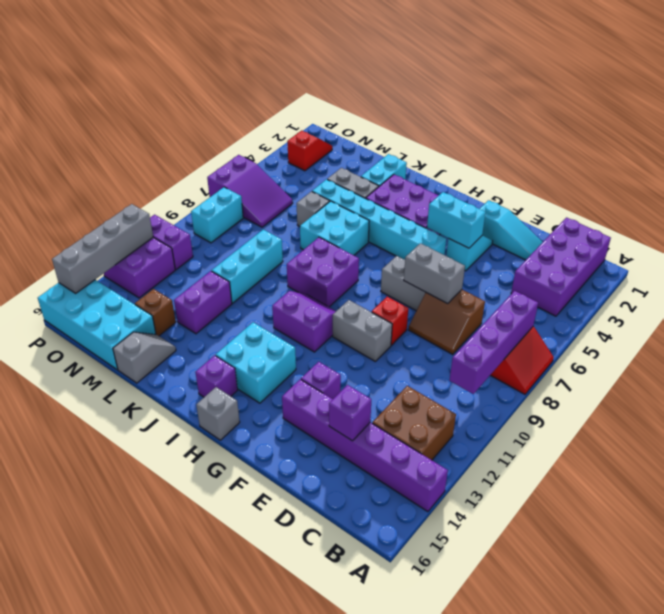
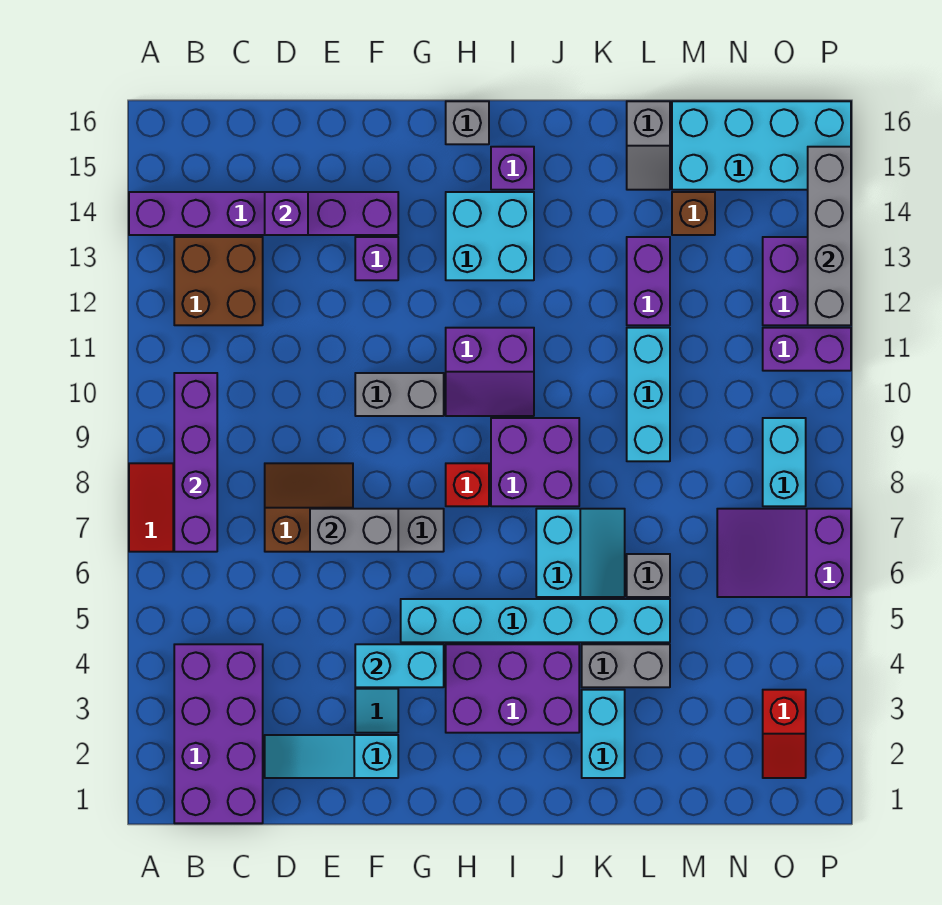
red 1x1 brick [372,297,408,345] -> red 1x1 brick moved to [446,463,489,506]
cyan 2x2 brick [300,201,369,255] -> cyan 2x2 slope [536,509,625,597]

